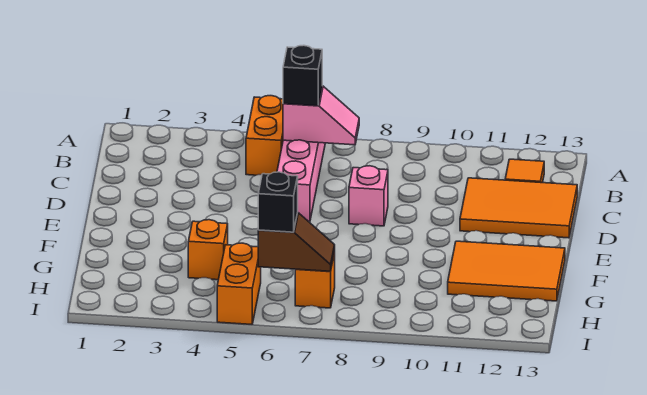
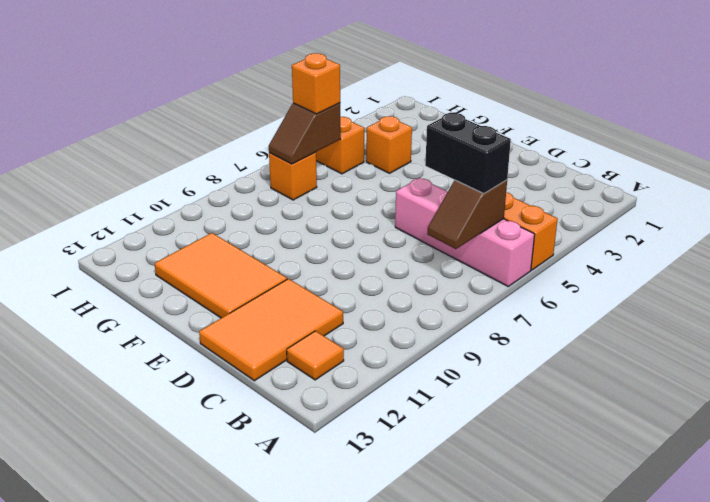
pink 1x2 slope [283,86,359,145] -> brown 1x2 slope [427,180,507,249]
black 1x1 brick [283,45,322,106] -> black 1x2 brick [425,113,511,194]
pink 1x1 brick [349,166,388,226] -> none
orange 2x3 tile [448,241,565,301] -> orange 2x3 tile turned to [154,233,287,318]
black 1x1 brick [258,172,298,232] -> orange 1x1 brick [292,53,340,114]

